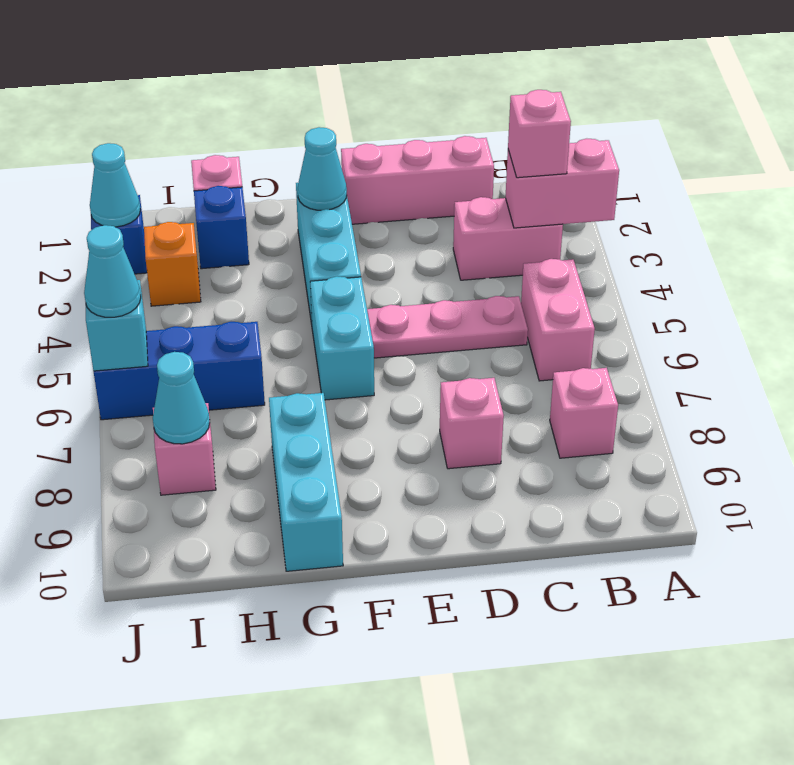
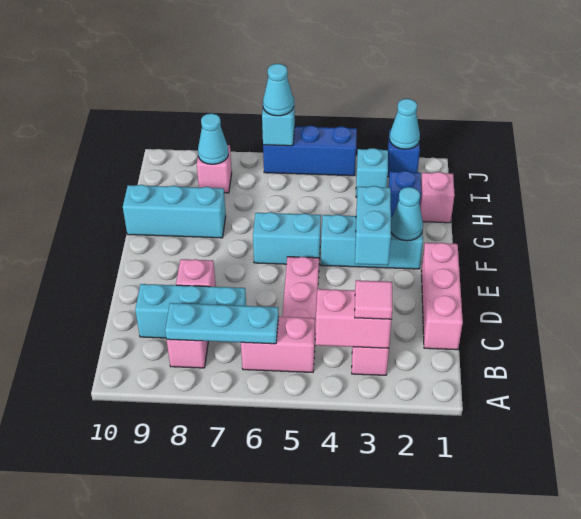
pink 1x2 brick [505,139,619,228] -> pink 1x2 brick turned to [316,289,391,348]
pink 1x1 brick [508,90,571,178] -> pink 1x1 tile [355,280,392,319]
none -> cyan 1x3 plate [165,303,279,344]
none -> cyan 1x3 brick [135,284,246,338]
none -> cyan 1x2 brick [355,186,391,265]
blue 1x3 brick [94,322,265,420] -> blue 1x3 brick turned to [263,125,357,176]
orange 1x1 brick [144,222,201,306] -> cyan 1x1 brick [356,148,388,197]

